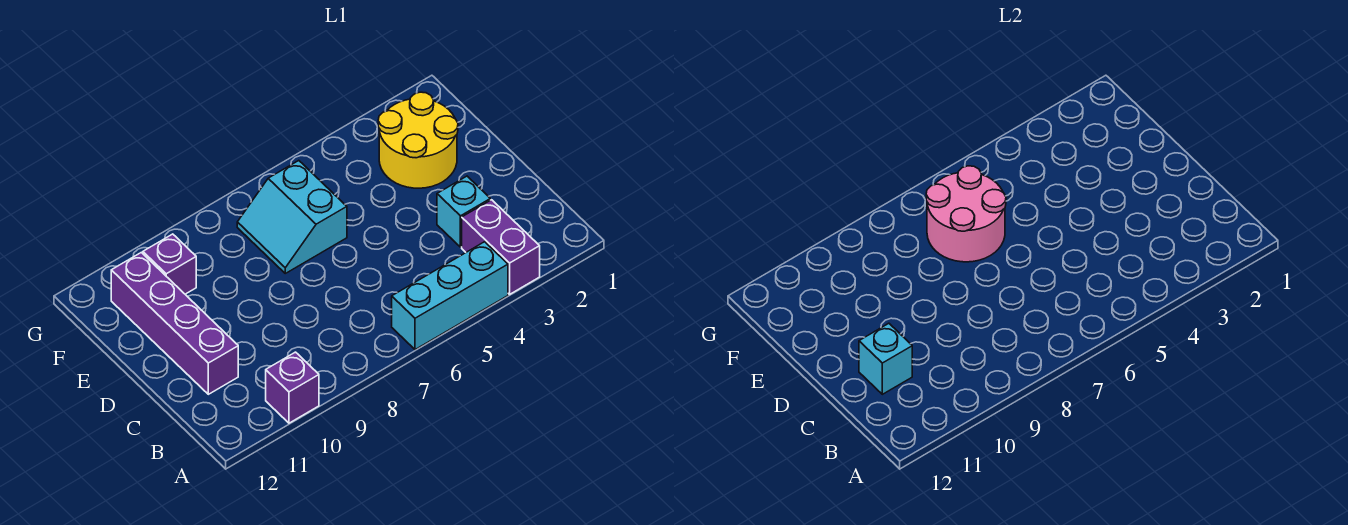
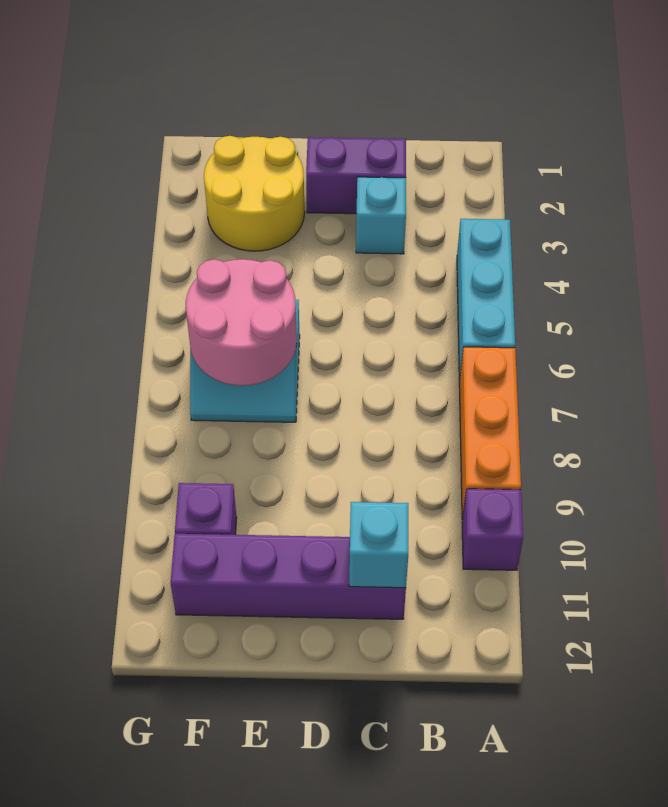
purple 1x2 brick [462,200,540,294] -> purple 1x2 brick moved to [306,137,406,214]
none -> orange 1x3 brick [459,347,521,519]

